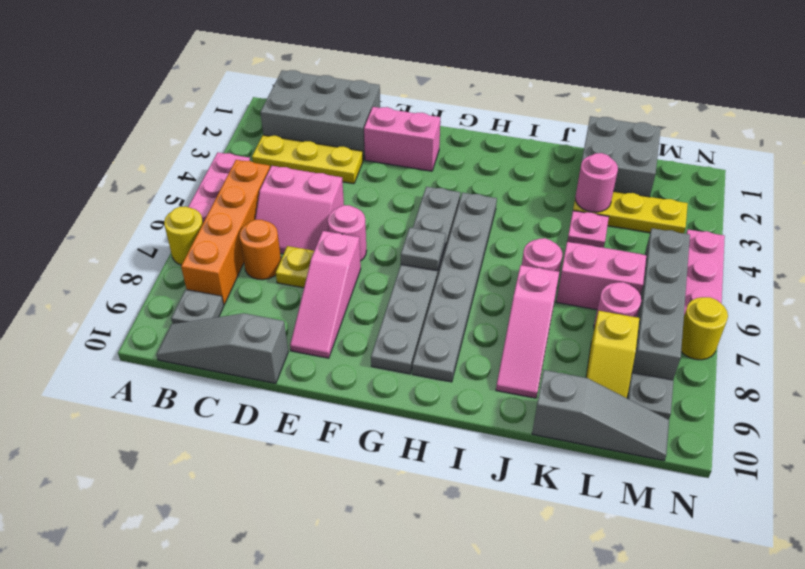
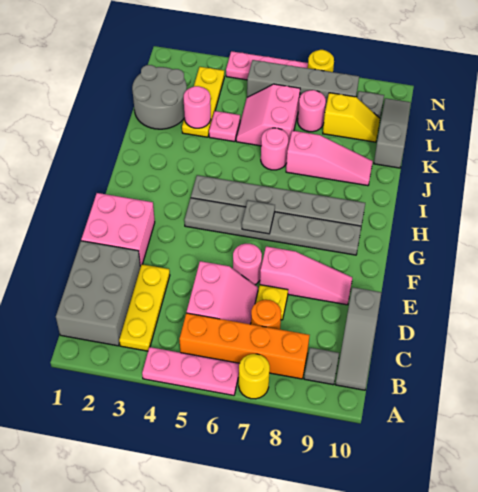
pink 1x2 brick [364,107,440,171] -> pink 2x2 brick [81,193,155,267]
grey 2x2 brick [582,116,661,197] -> grey 2x2 round brick [132,65,187,129]

